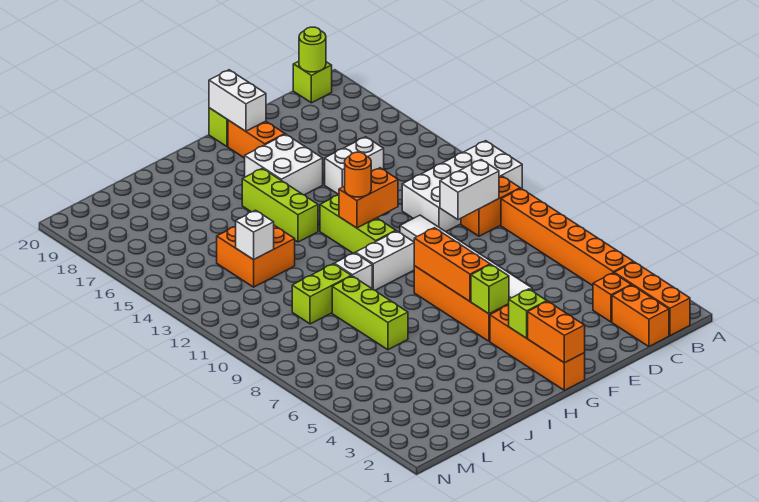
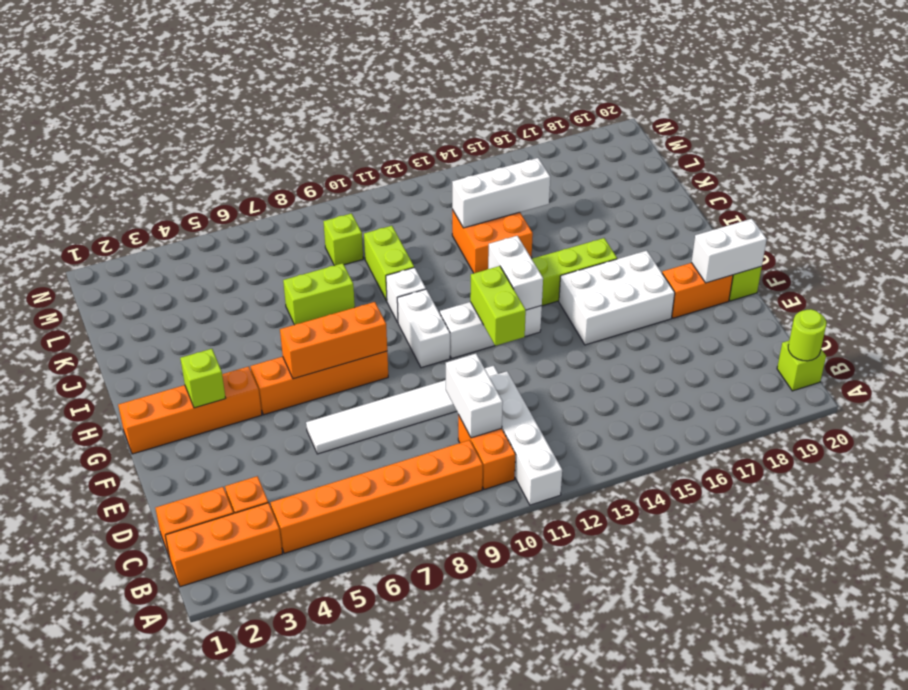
white 2x4 brick [402,141,522,232] -> white 1x4 brick [490,371,562,505]
white 1x2 brick [325,137,384,195] -> white 1x2 brick moved to [488,236,543,310]
orange 1x2 brick [339,168,398,228] -> lime 1x2 brick [470,266,526,346]
white 2x2 brick [245,134,323,195] -> white 2x3 brick [559,251,675,345]
orange 1x2 brick [528,301,585,363] -> none
lime 1x1 brick [471,265,509,314] -> lime 1x1 brick moved to [323,214,363,266]
lime 1x3 brick [320,195,396,253] -> white 1x3 brick [440,302,542,358]
orange 1x1 round brick [345,152,371,197] -> none
lime 1x3 brick [332,276,408,350] -> lime 1x2 brick [283,263,355,325]
white 1x1 brick [236,210,274,260] -> white 1x3 brick [452,158,550,228]

